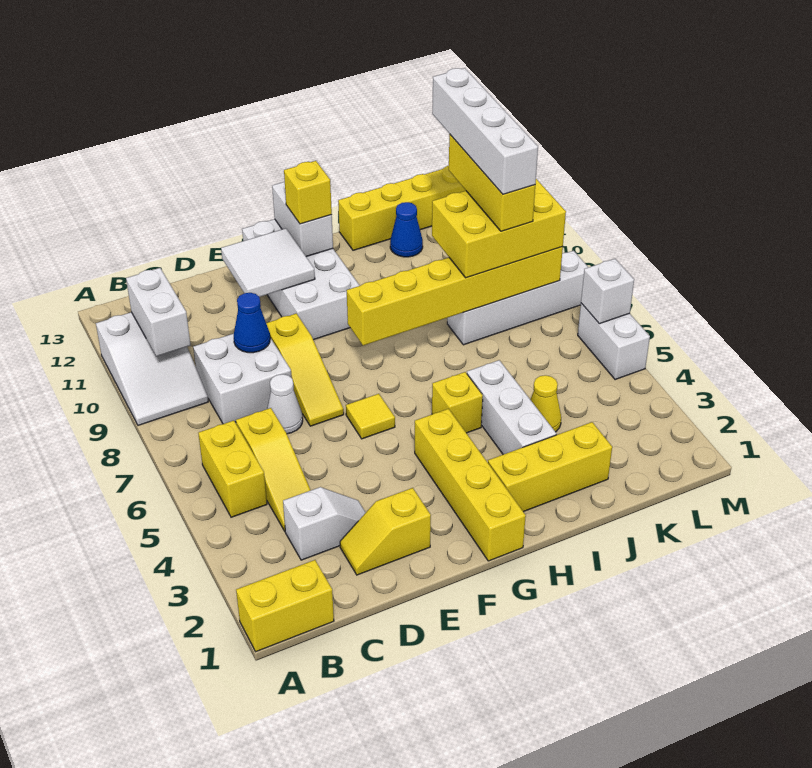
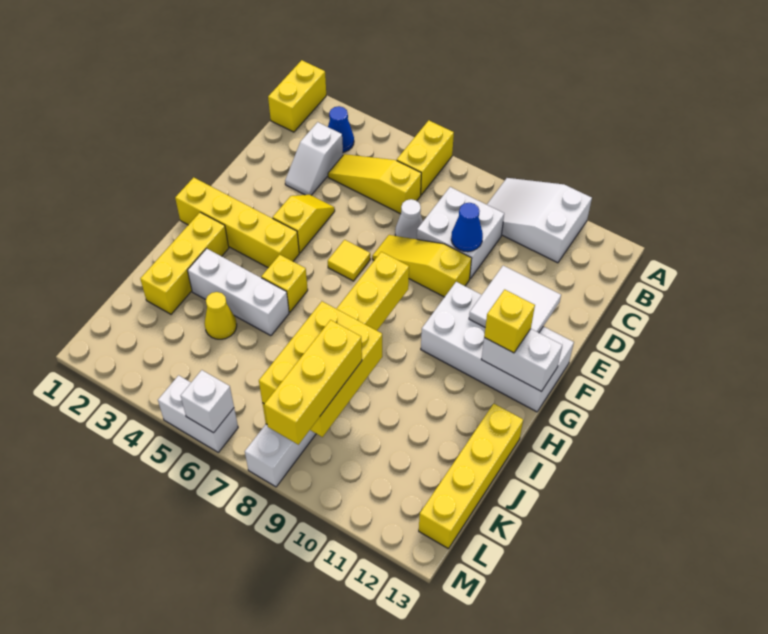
yellow 1x2 brick [198,421,267,517] -> yellow 1x2 brick turned to [397,120,454,195]
white 1x2 brick [126,268,190,356] -> none
yellow 1x2 slope [340,488,431,575] -> yellow 1x2 slope moved to [273,195,335,253]
blue 1x1 cone [390,202,423,257] -> blue 1x1 cone moved to [328,106,354,152]
yellow 1x3 brick [449,134,535,231] -> yellow 1x3 brick turned to [264,320,362,445]
white 1x4 brick [432,68,538,194] -> none

